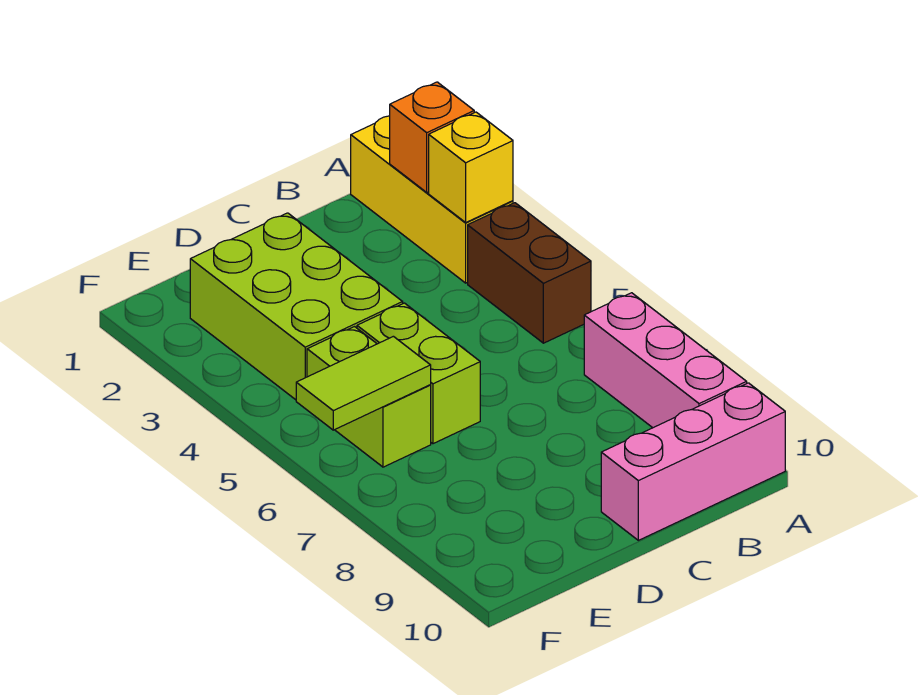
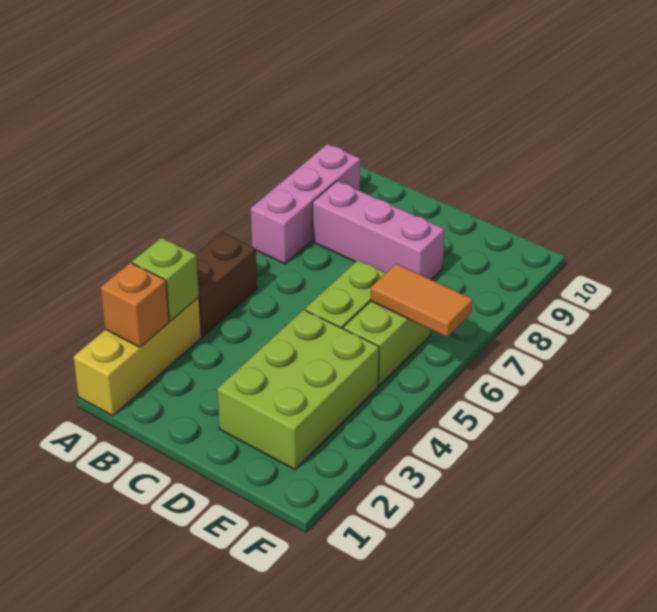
yellow 1x1 brick [429,112,513,222] -> lime 1x1 brick [132,238,199,321]
pink 1x3 brick [601,383,785,540] -> pink 1x3 brick moved to [313,181,445,280]
lime 1x2 tile [296,336,431,430] -> orange 1x2 tile [371,264,473,337]

